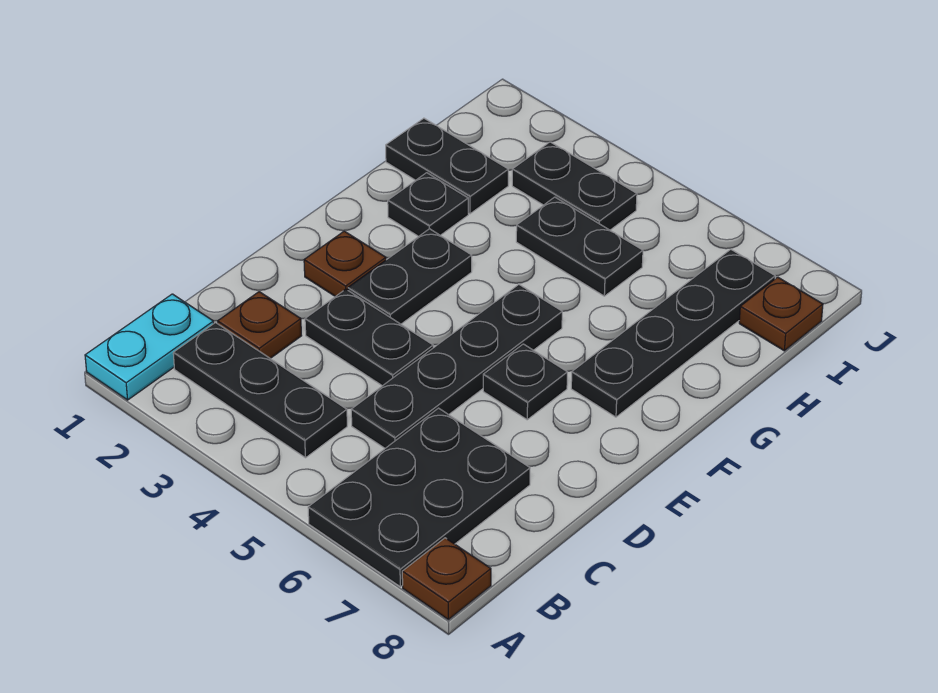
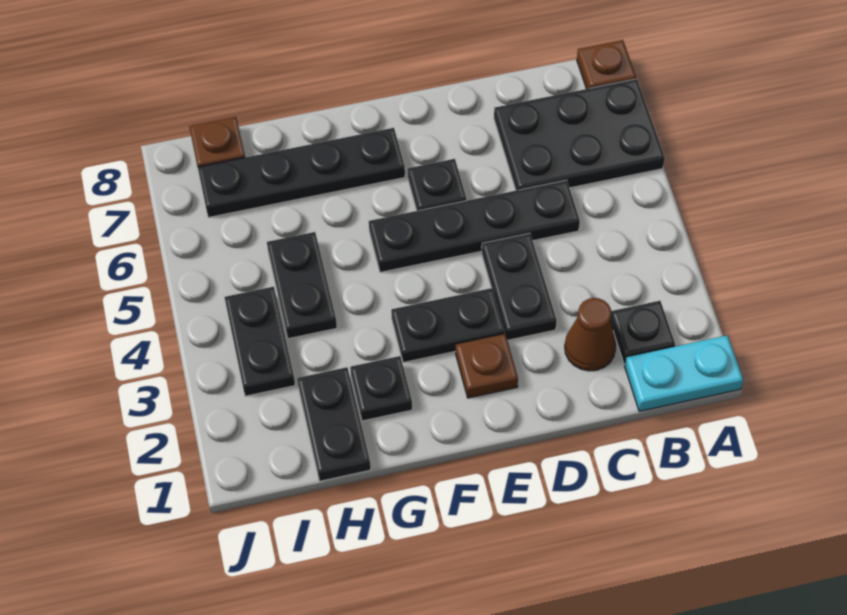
black 1x3 plate [173,323,347,458] -> black 1x1 plate [610,301,675,364]
brown 1x1 plate [218,292,302,359] -> brown 1x1 cone [565,298,616,371]

